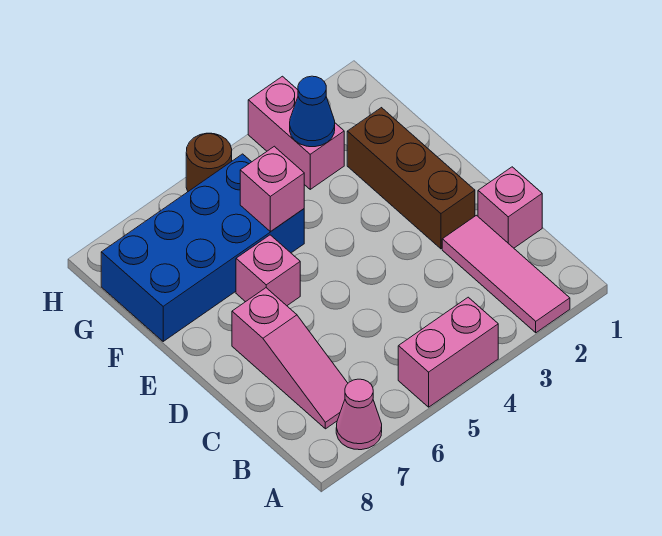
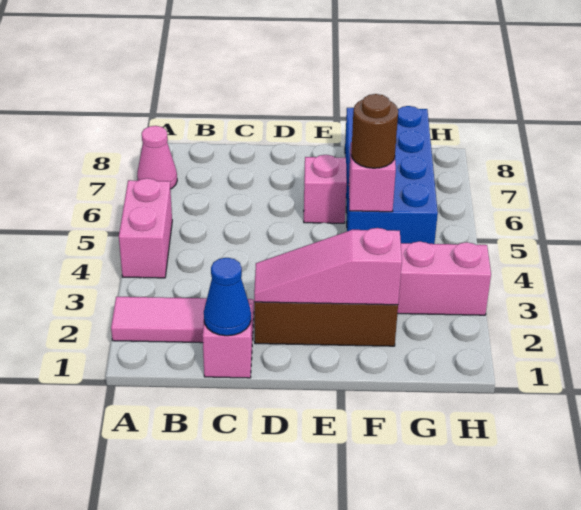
pink 1x3 slope [232,288,348,429] -> pink 1x3 slope moved to [254,228,402,305]
blue 1x1 cone [290,76,335,147] -> blue 1x1 cone moved to [204,258,251,336]
brown 1x1 round brick [186,133,232,191] -> brown 1x1 round brick moved to [351,94,398,168]

